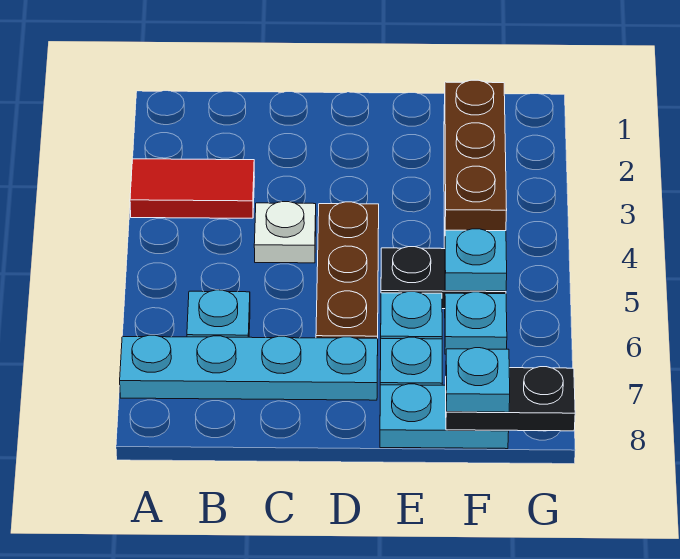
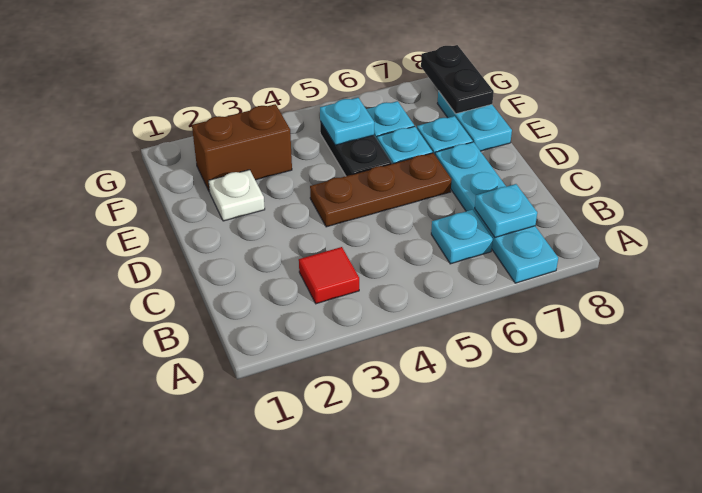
red 1x2 tile [130,159,255,218] -> red 1x1 tile [299,247,359,304]
white 1x1 plate [254,202,316,263] -> white 1x1 plate moved to [209,170,265,221]
brown 1x3 brick [444,80,507,249] -> brown 1x2 brick [192,104,292,192]
cyan 1x1 plate [446,348,510,412] -> cyan 1x1 plate moved to [475,184,537,238]

